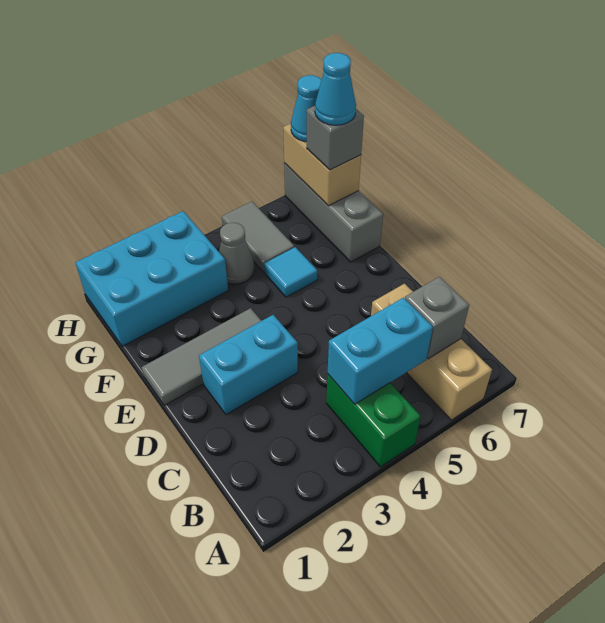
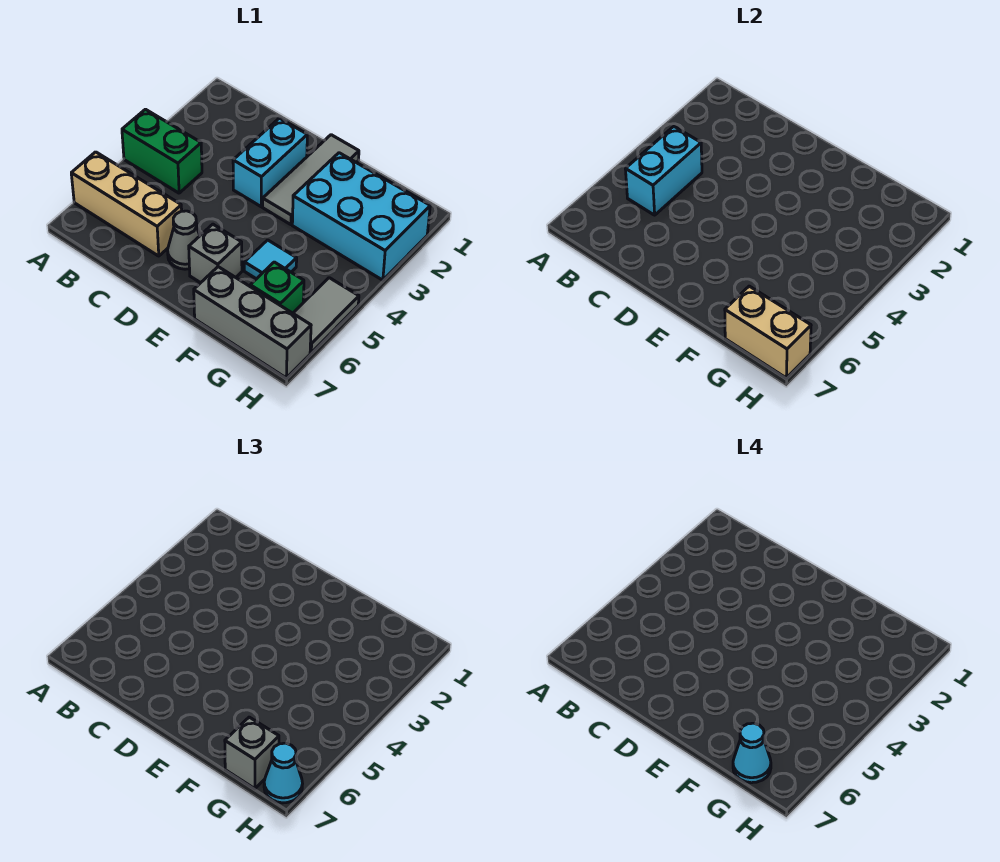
grey 1x1 brick [405,277,469,359] -> grey 1x1 brick moved to [189,224,242,283]
cyan 2x3 brick [75,211,228,346] -> cyan 2x3 brick turned to [292,153,430,280]
grey 1x1 cone [219,223,255,284] -> grey 1x1 cone moved to [168,211,200,269]
grey 1x2 tile [222,202,294,272] -> grey 1x2 tile turned to [293,278,359,353]
none -> green 1x1 brick [250,262,304,313]

